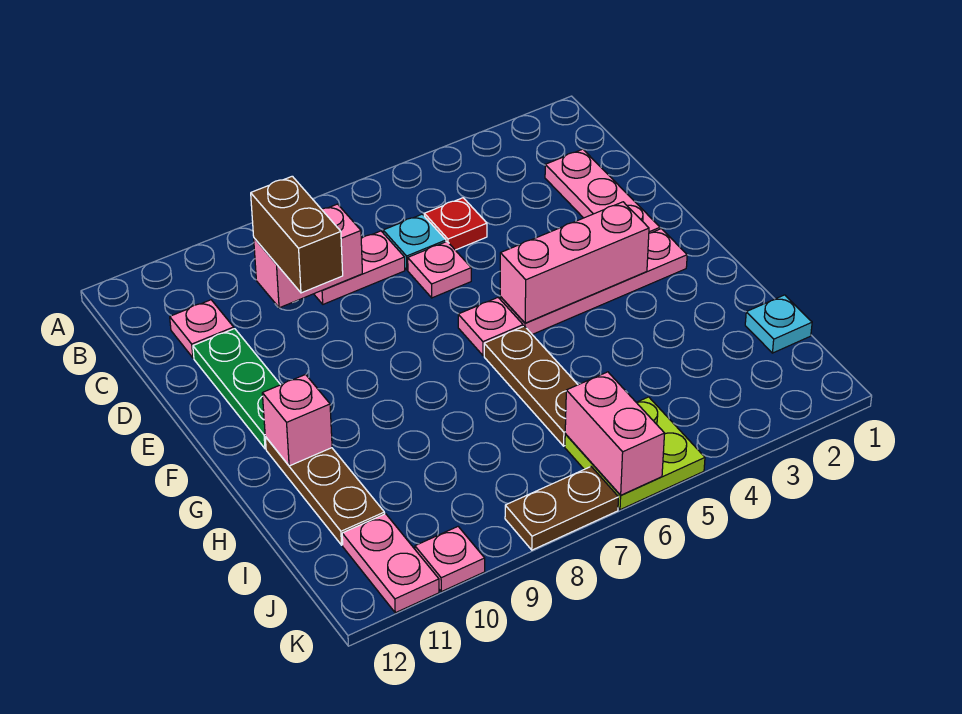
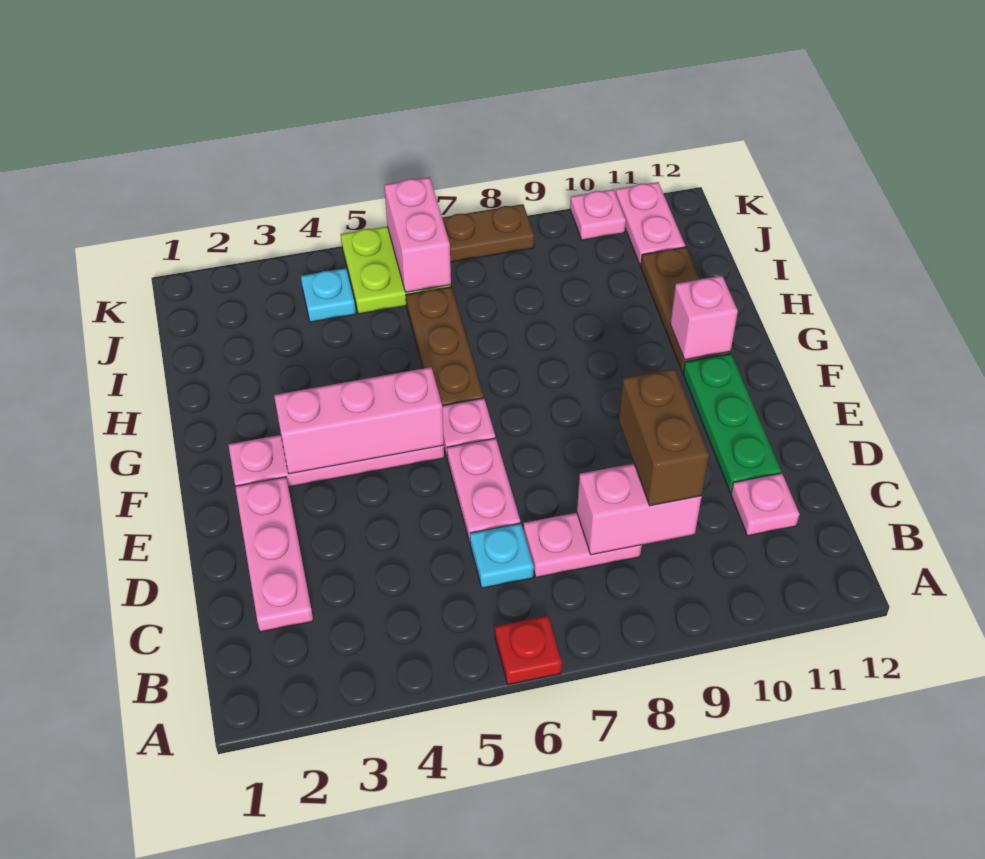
red 1x1 plate [424,198,487,250] -> red 1x1 plate moved to [495,616,562,685]
pink 1x1 plate [408,242,471,298] -> pink 1x2 plate [447,438,520,542]
cyan 1x1 plate [745,295,812,353] -> cyan 1x1 plate moved to [301,268,356,322]

